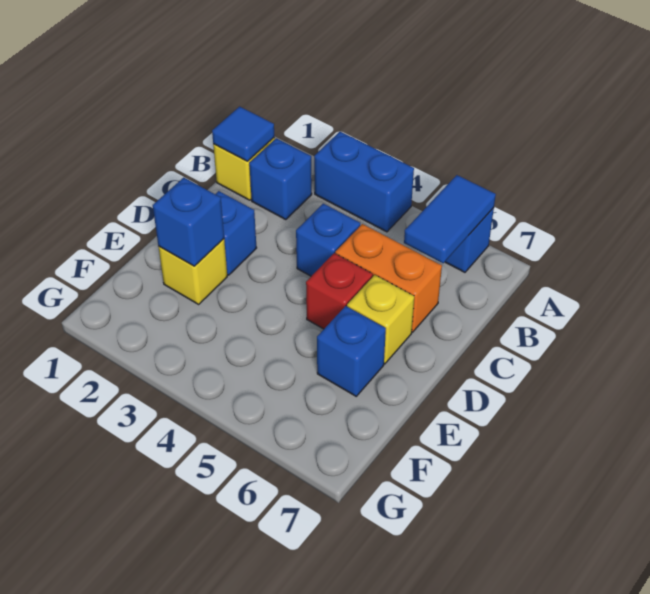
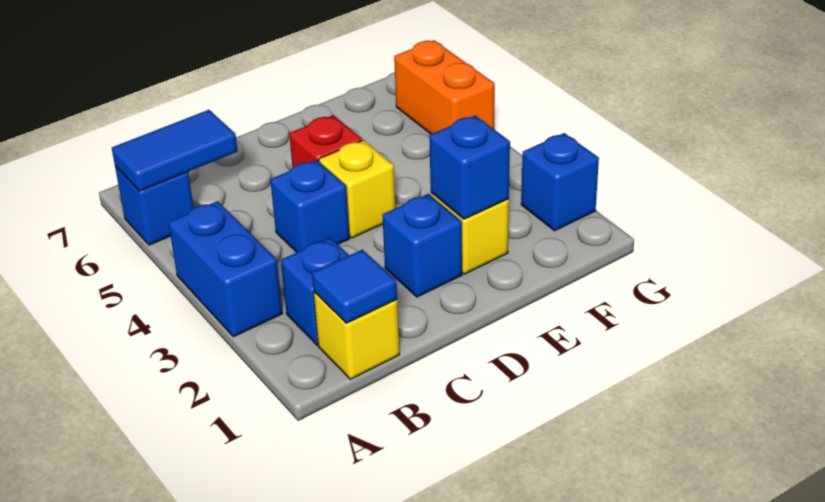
orange 1x2 brick [335,224,442,332] -> orange 1x2 brick moved to [394,40,495,134]
yellow 1x1 brick [347,275,414,364] -> yellow 1x1 brick moved to [319,140,395,238]
blue 1x1 brick [317,306,386,396] -> blue 1x1 brick moved to [521,133,599,231]

